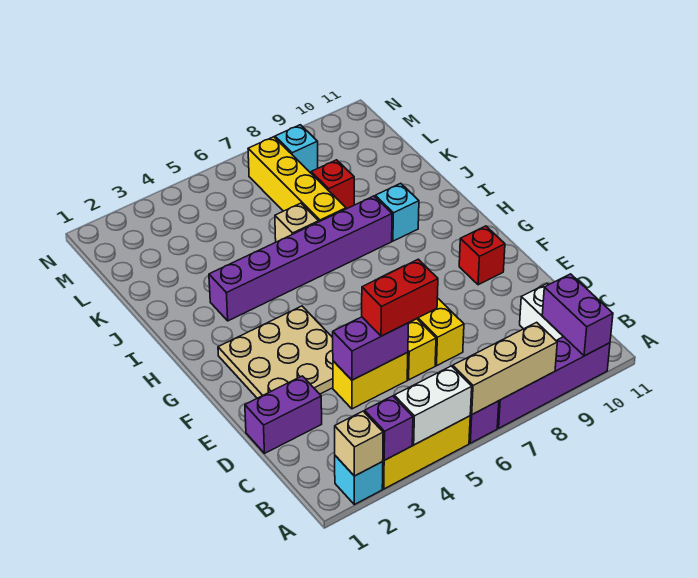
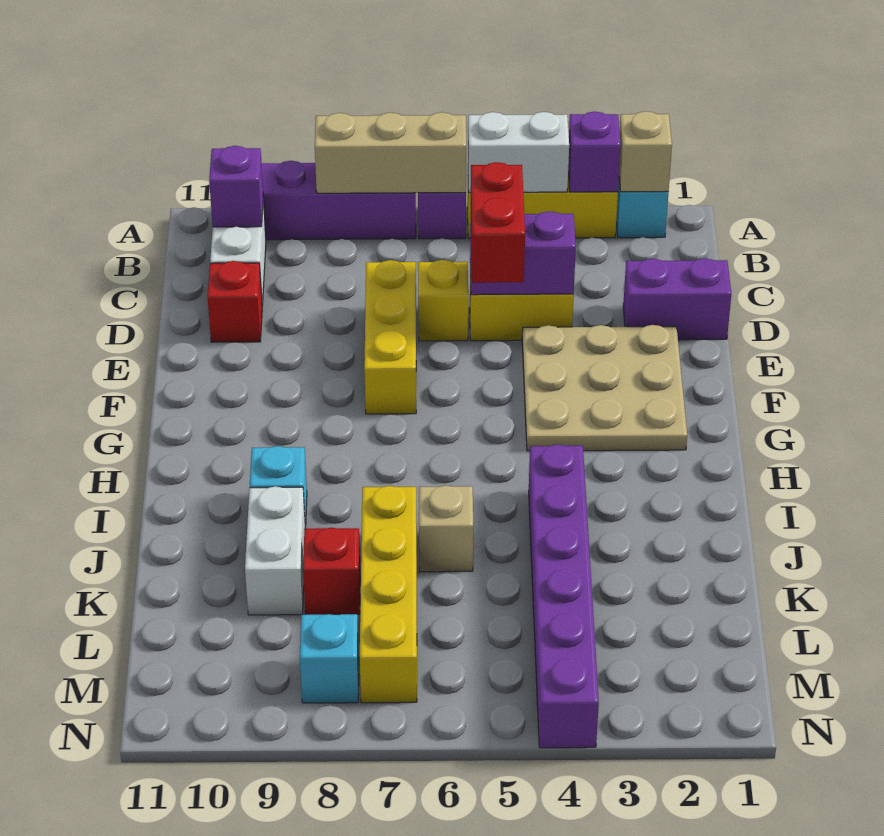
purple 1x2 brick [542,274,613,356] -> purple 1x1 brick [209,146,263,227]
red 1x2 brick [362,259,438,336] -> red 1x2 brick turned to [471,162,525,283]
red 1x1 brick [459,226,505,285] -> red 1x1 brick moved to [208,261,262,342]
purple 1x6 brick [209,196,392,321] -> purple 1x6 brick turned to [529,444,599,748]
none -> white 1x2 brick [245,486,305,615]

